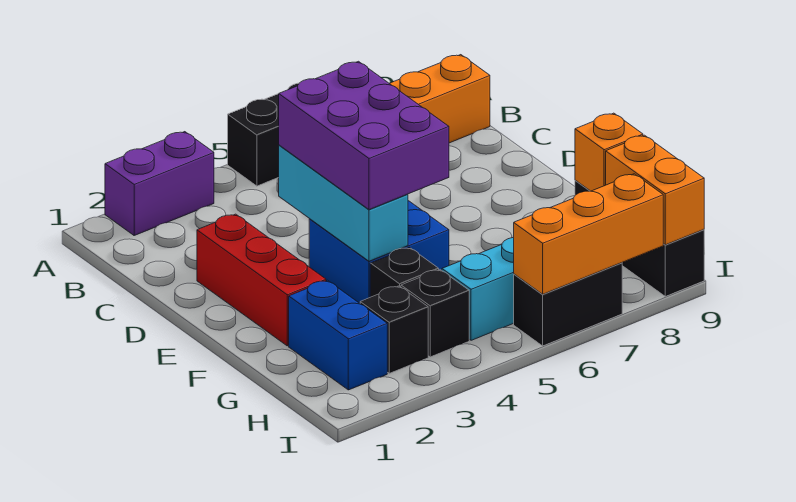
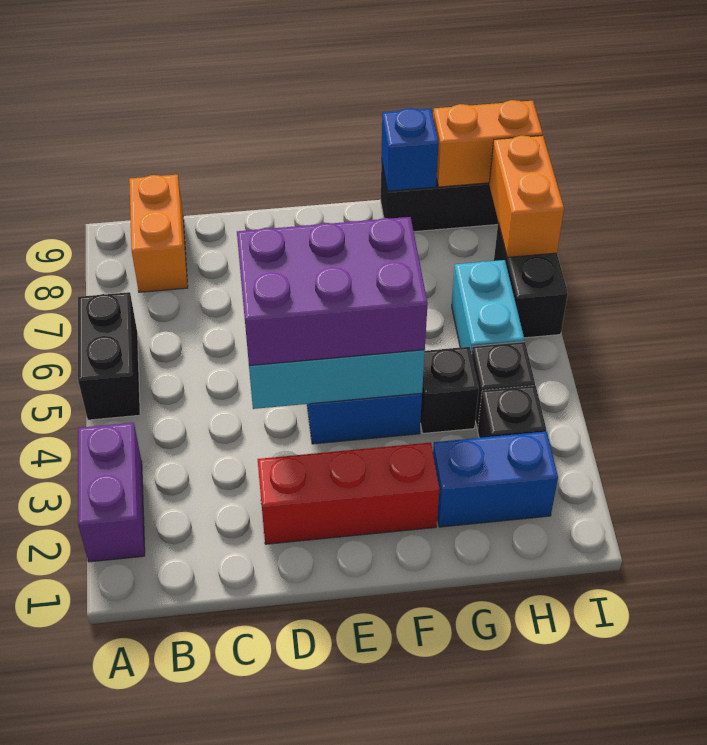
orange 1x1 brick [575,113,643,191] -> blue 1x1 brick [381,108,439,191]
orange 1x3 brick [514,174,663,294] -> orange 1x2 brick [489,135,564,257]

